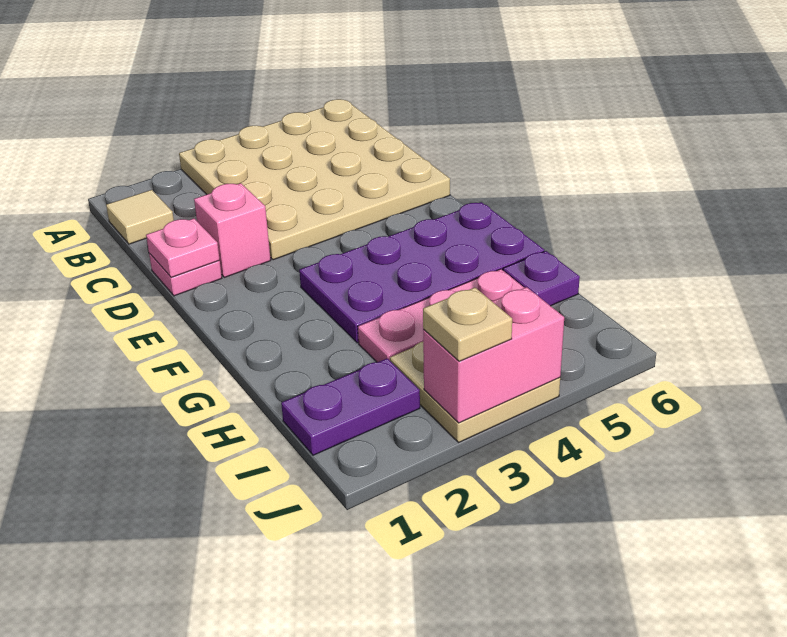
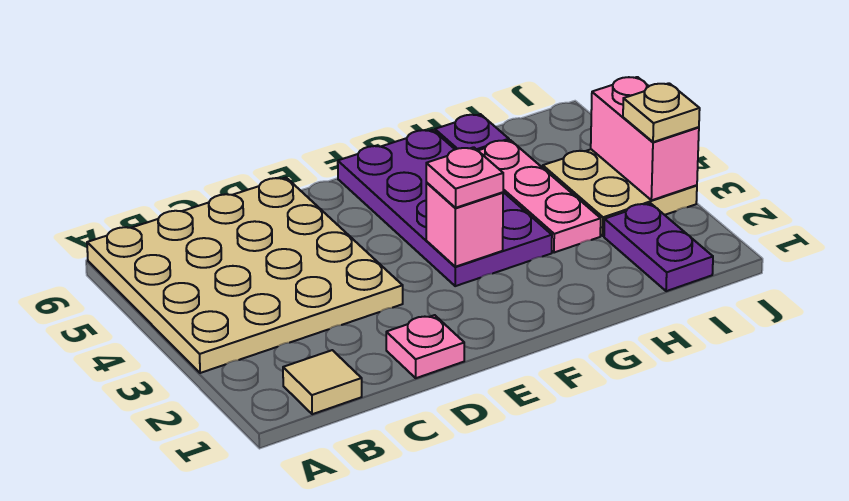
pink 1x1 plate [146,218,220,277] -> pink 1x1 plate moved to [426,147,503,208]
pink 1x1 brick [194,183,271,277] -> pink 1x1 brick moved to [426,183,503,267]

